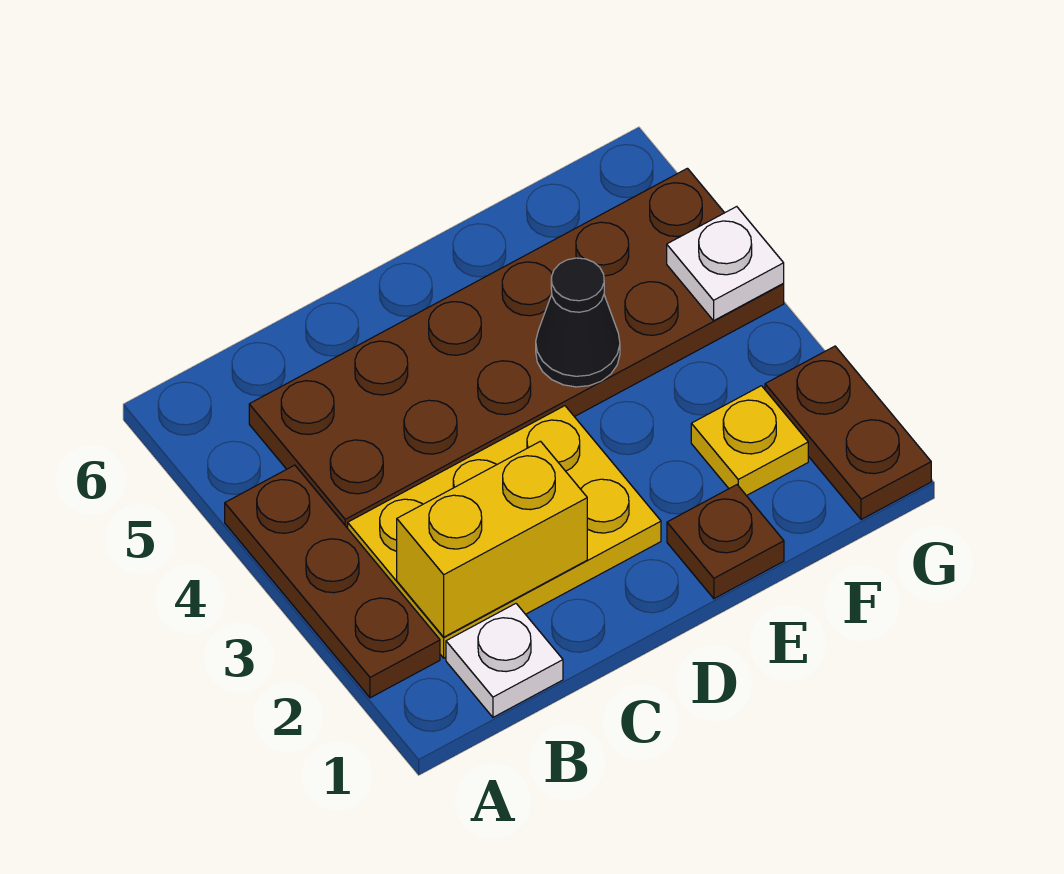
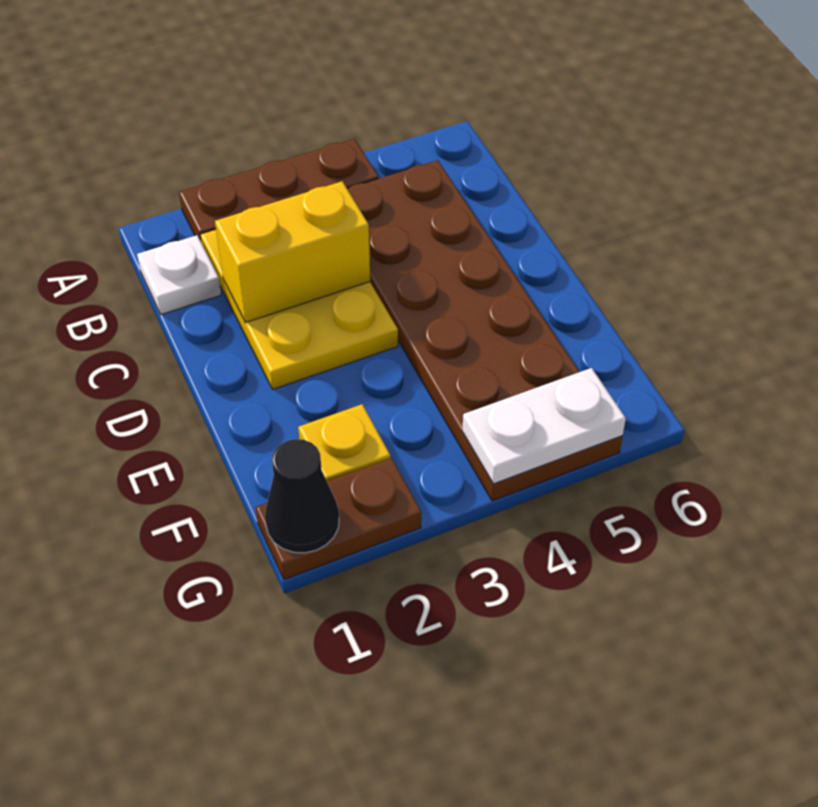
yellow 1x2 brick [397,441,587,637] -> yellow 1x2 brick turned to [215,181,370,322]
brown 1x1 plate [667,485,784,599] -> none
black 1x1 cone [536,258,620,387] -> black 1x1 cone moved to [265,439,339,553]
white 1x1 plate [667,207,784,321] -> white 1x2 plate [462,368,626,484]

